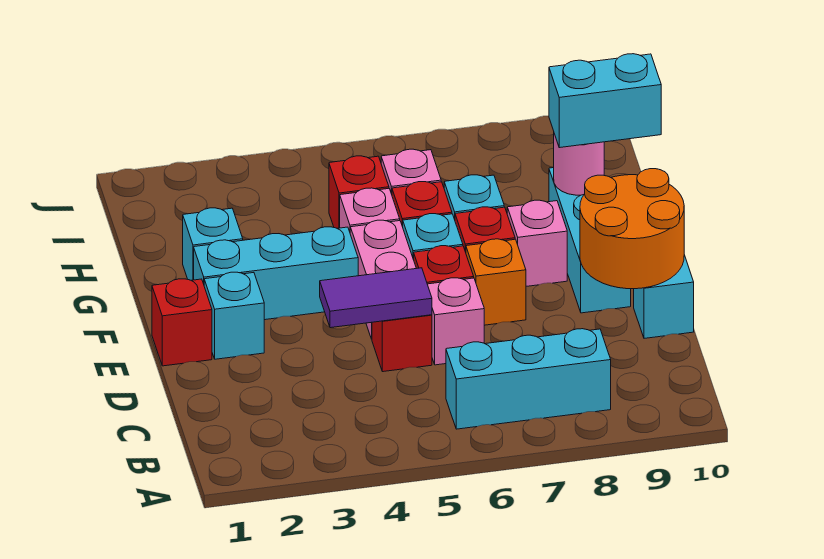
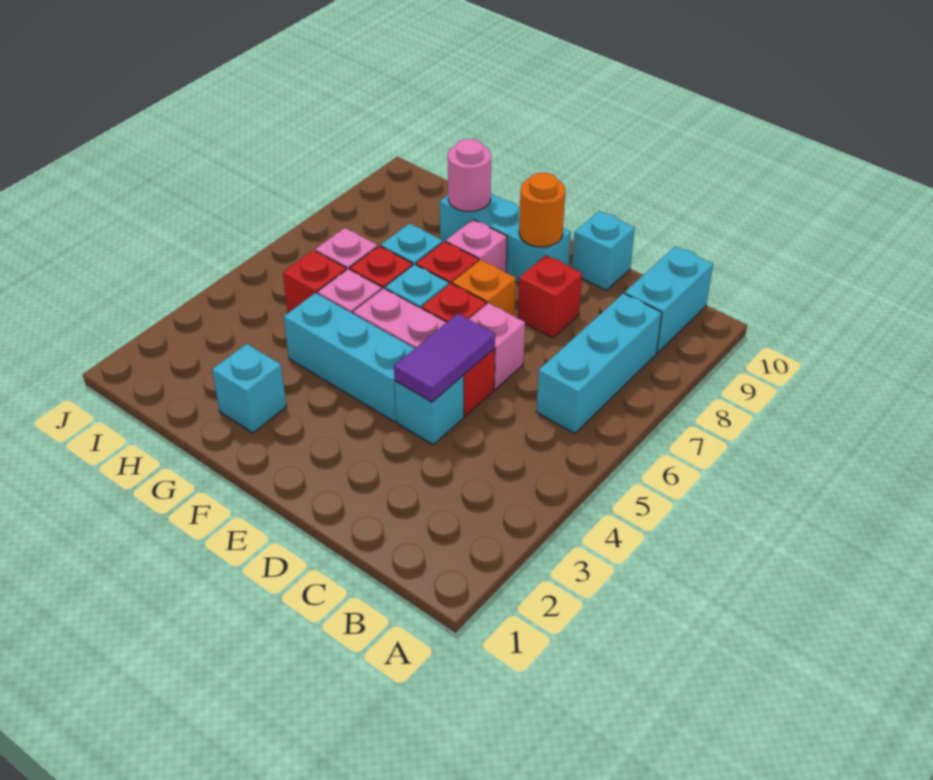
orange 2x2 round brick [580,169,684,289] -> orange 1x1 round brick [519,173,565,247]
red 1x1 brick [152,279,212,366] -> red 1x1 brick moved to [518,255,582,338]
cyan 1x1 brick [204,272,264,359] -> cyan 1x1 brick moved to [395,376,464,445]
cyan 1x3 brick [194,227,358,320] -> cyan 1x3 brick turned to [284,293,415,422]
cyan 1x2 brick [549,54,661,148] -> cyan 1x2 brick moved to [624,246,713,353]

